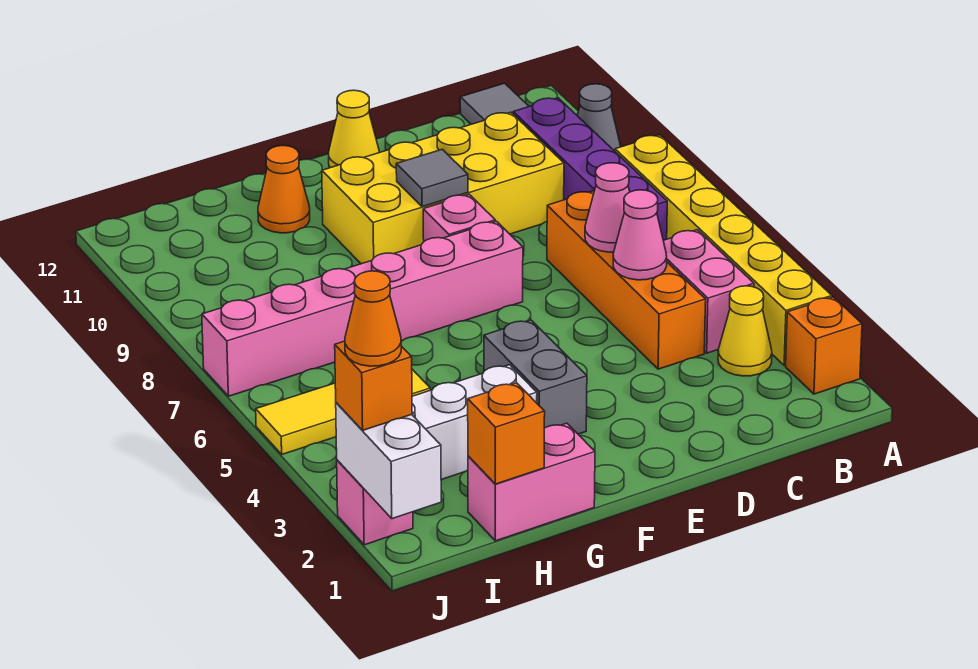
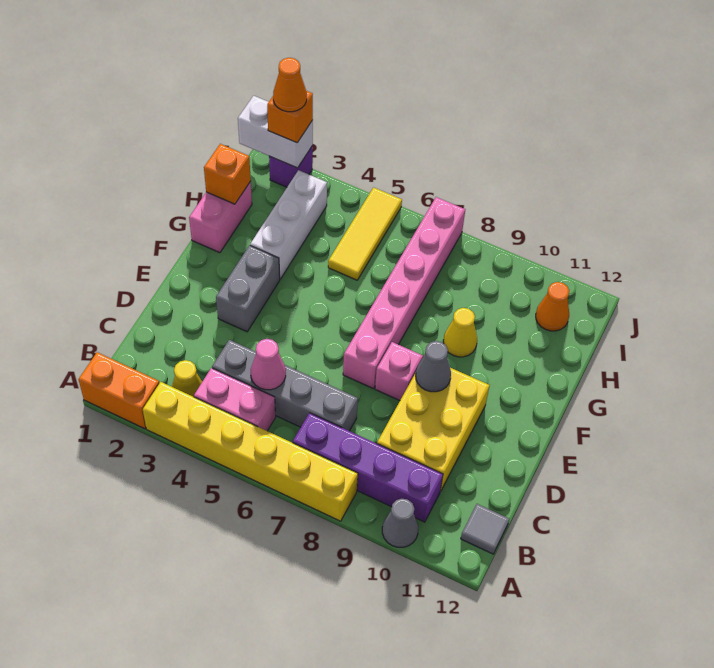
orange 1x1 brick [786,297,862,394] -> orange 1x2 brick [79,352,159,429]
orange 1x4 brick [547,191,706,369] -> grey 1x4 brick [212,340,358,431]
pink 1x1 cone [585,163,630,252] -> none
yellow 2x4 brick [322,112,564,264] -> yellow 2x3 brick [377,368,490,491]
grey 1x1 tile [396,149,468,207] -> grey 1x1 cone [416,341,451,392]
yellow 1x1 cone [329,90,379,168] -> yellow 1x1 cone moved to [443,308,477,357]
grey 1x2 brick [484,320,587,434] -> grey 1x2 brick turned to [216,245,280,332]
orange 1x1 cone [258,146,310,233] -> orange 1x1 cone moved to [536,282,569,331]
pink 1x1 brick [337,460,413,545] -> purple 1x1 brick [269,146,313,187]

